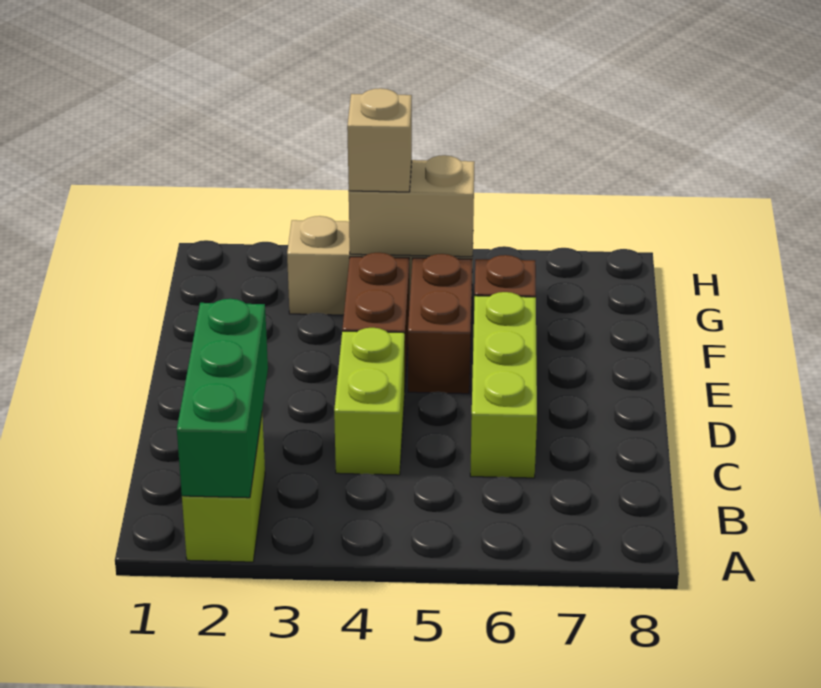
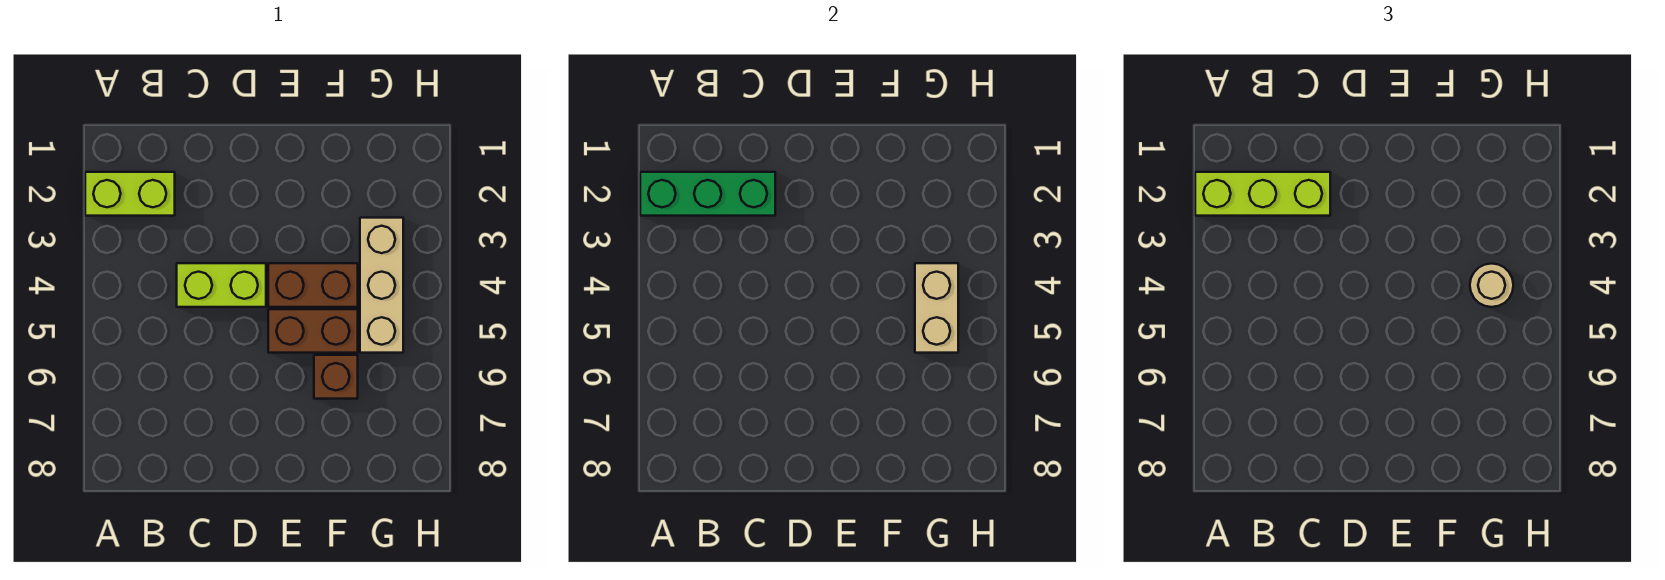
lime 1x3 brick [470,292,537,478] -> lime 1x3 brick moved to [1195,172,1330,216]
tan 1x1 brick [347,88,412,192] -> tan 1x1 round brick [1470,264,1513,307]

